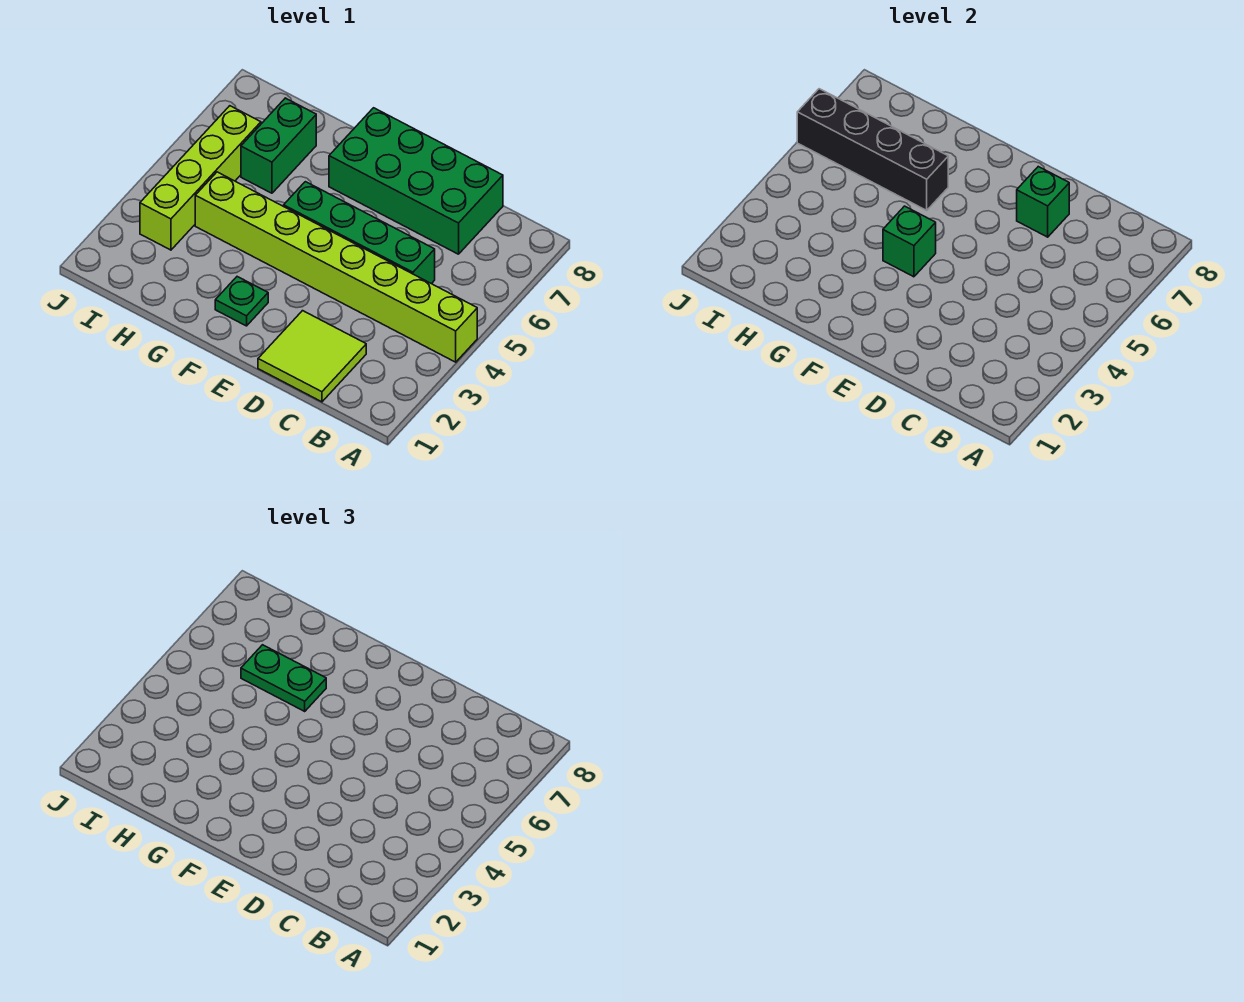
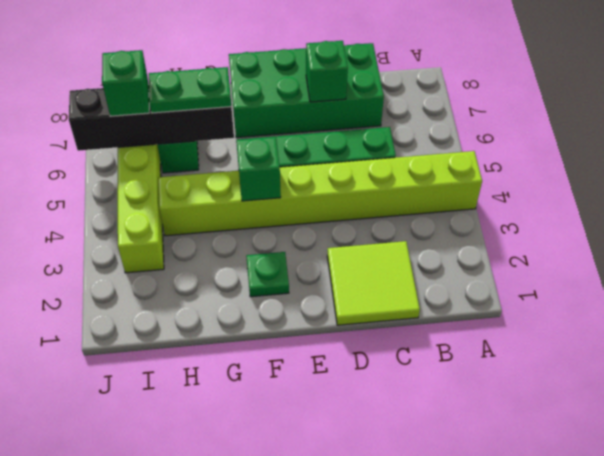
none -> green 1x1 brick [102,50,149,116]

